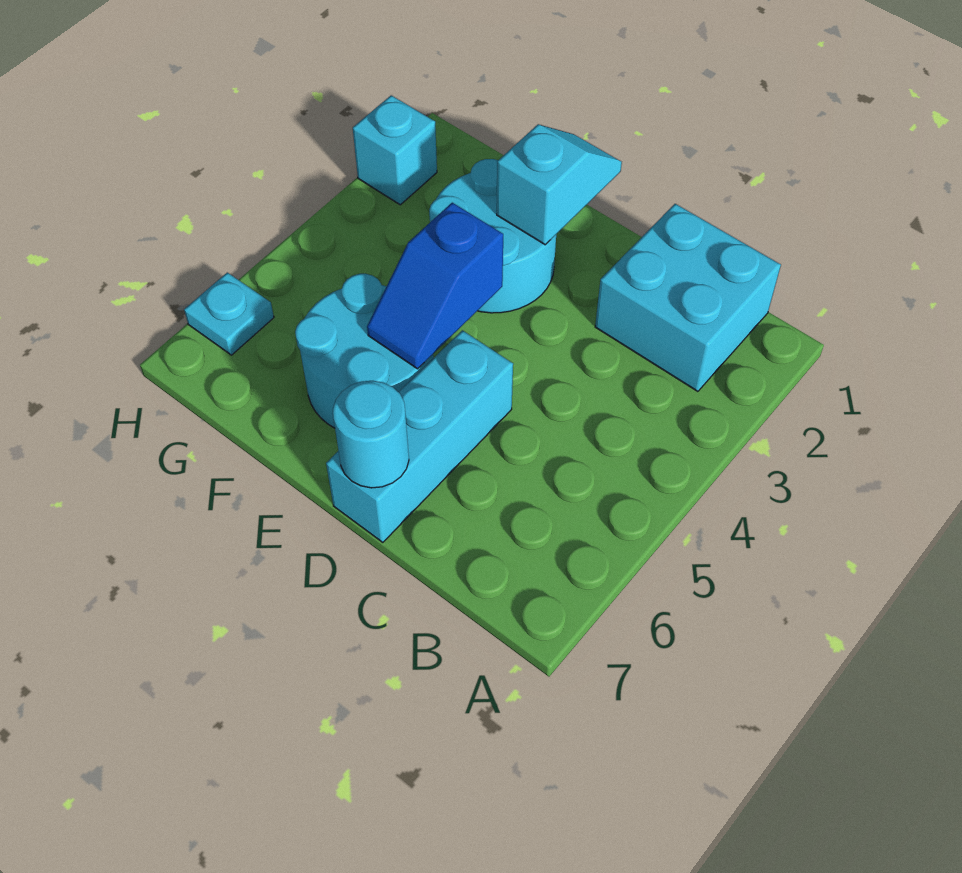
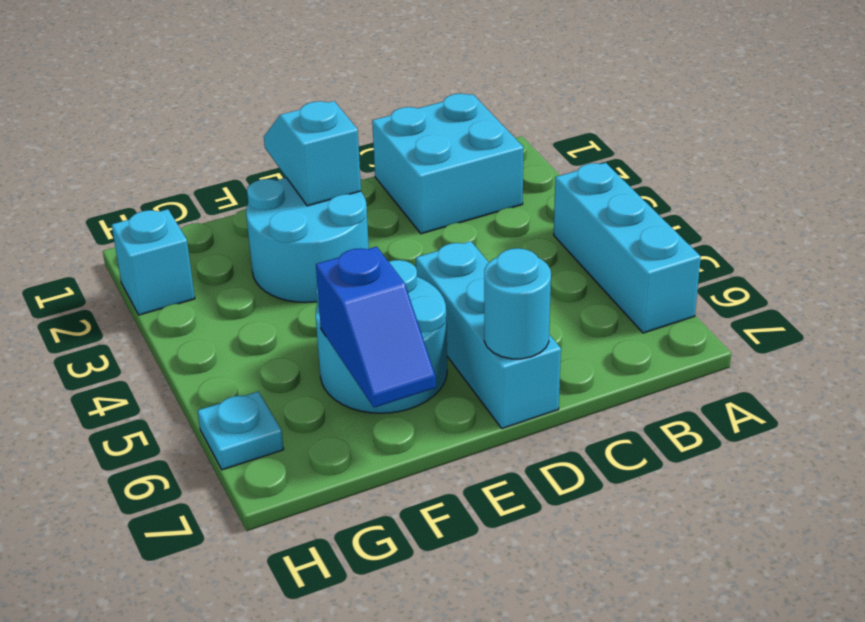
none -> cyan 1x3 brick [554,163,701,333]
blue 1x2 slope [367,203,503,369] -> blue 1x2 slope moved to [316,247,436,408]

